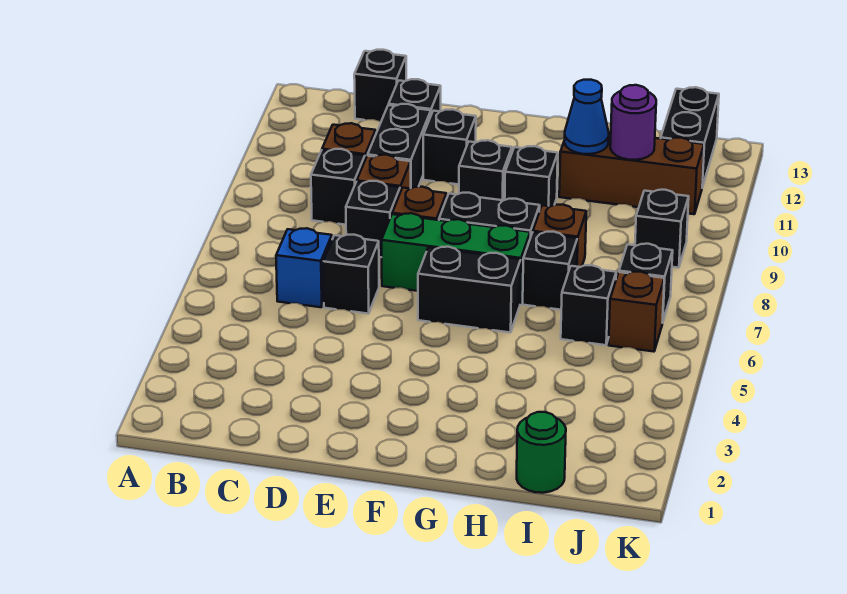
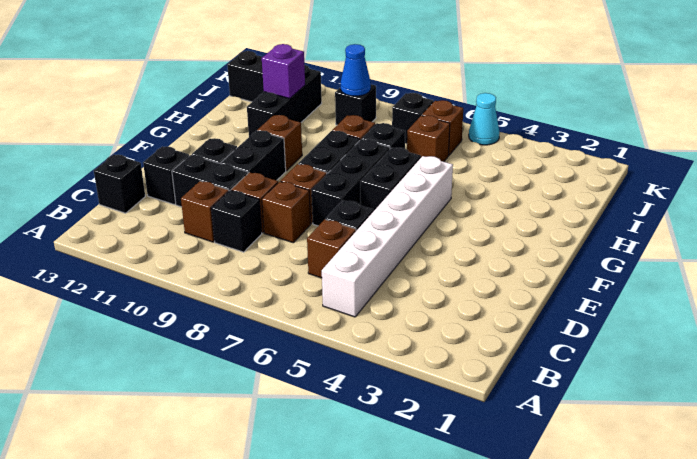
none -> white 1x6 brick [322,156,453,317]
blue 1x1 brick [276,228,332,307] -> brown 1x1 brick [307,219,356,278]
black 1x1 brick [346,181,400,257] -> brown 1x1 brick [262,182,311,243]
green 1x3 brick [382,213,530,304] -> black 1x3 brick [312,139,390,226]
black 1x1 brick [459,140,512,200] -> black 1x2 brick [221,131,286,180]
black 1x1 brick [505,146,558,212] -> brown 1x1 brick [257,115,302,171]
brown 1x3 brick [559,132,704,214] -> black 1x3 brick [247,65,322,137]
blue 1x1 cone [564,80,609,154] -> blue 1x1 cone moved to [341,44,371,96]
green 1x1 round brick [517,412,566,493] -> none
black 1x1 brick [561,265,616,345] -> brown 1x1 brick [407,115,450,162]
purple 1x1 round brick [610,85,656,160] -> purple 1x1 brick [262,44,305,99]
none -> cyan 1x1 cone [469,93,500,145]

